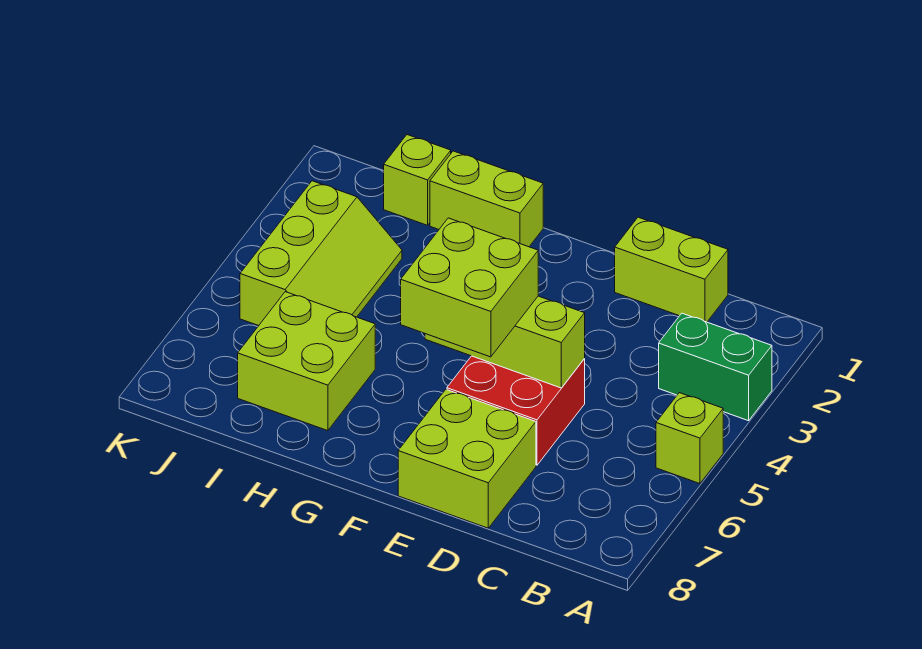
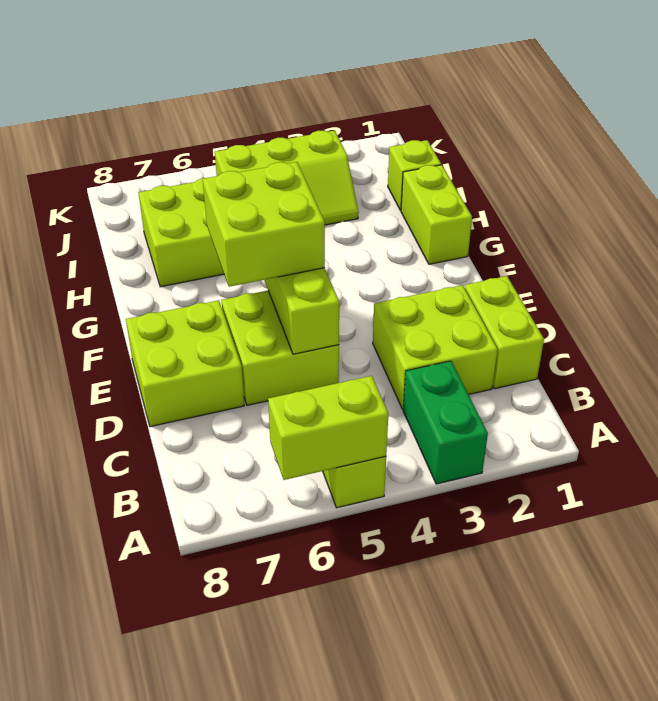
none -> lime 1x2 brick [268,376,388,480]
none -> lime 2x2 brick [373,285,498,409]
red 2x2 brick [447,356,585,465] -> lime 2x2 brick [222,291,339,405]

